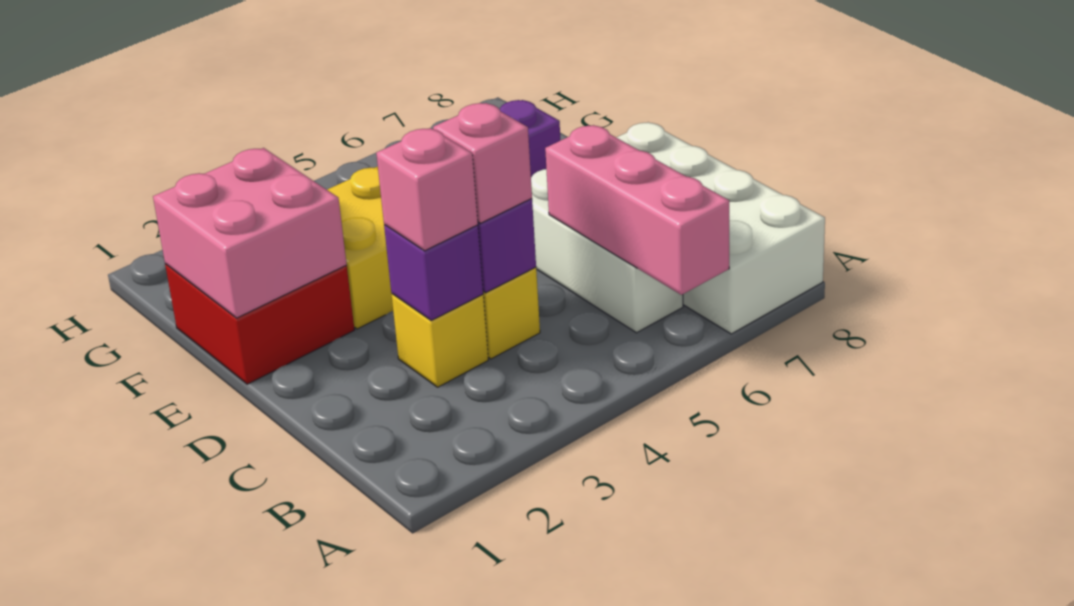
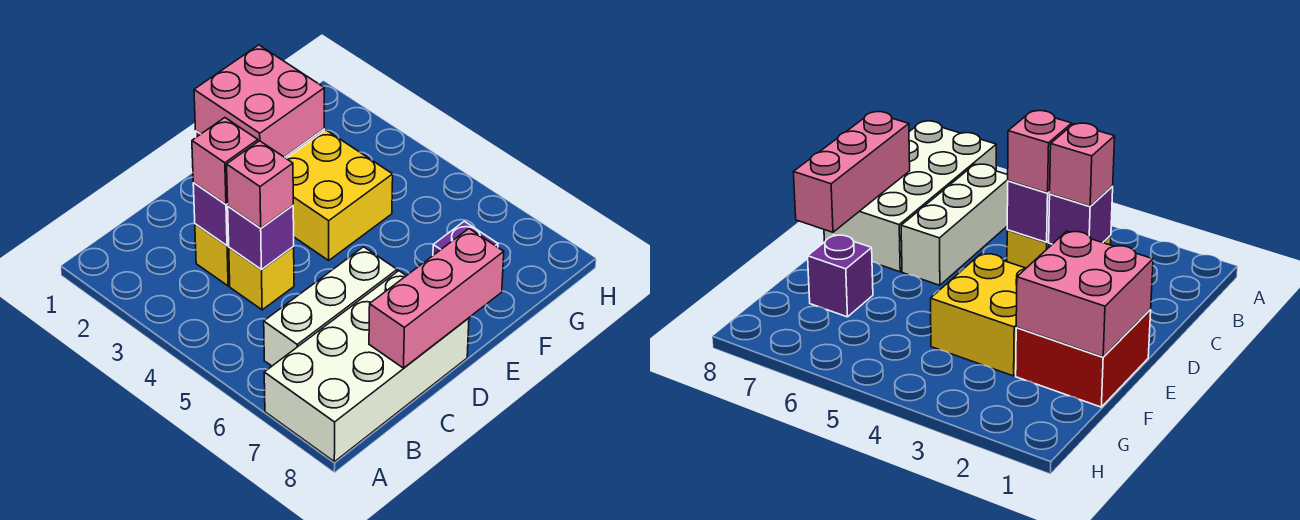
pink 1x3 brick [545,125,729,295] -> pink 1x3 brick moved to [369,229,504,368]

